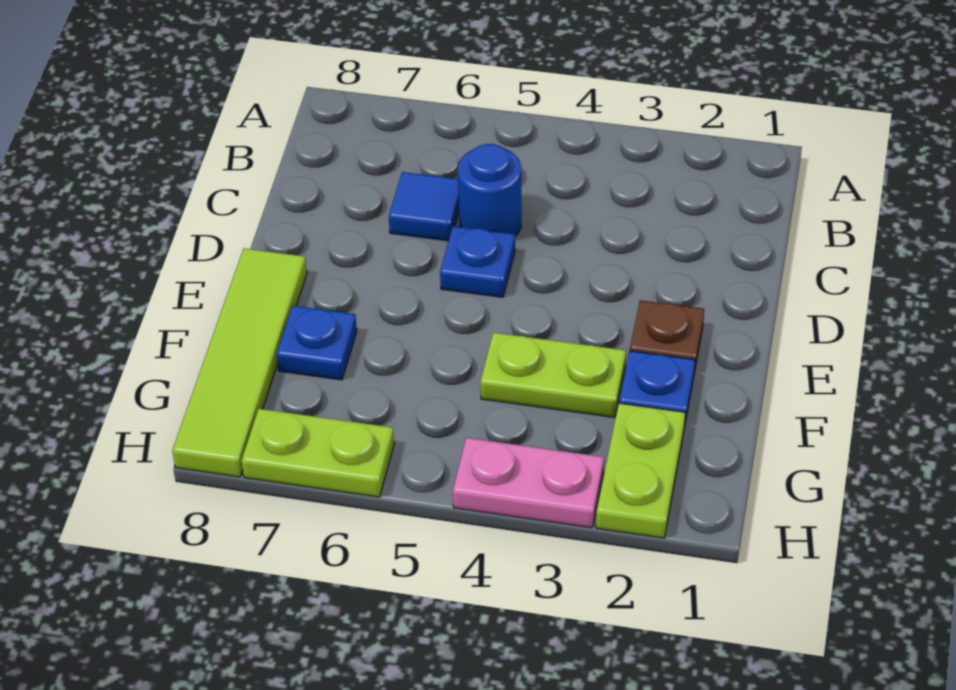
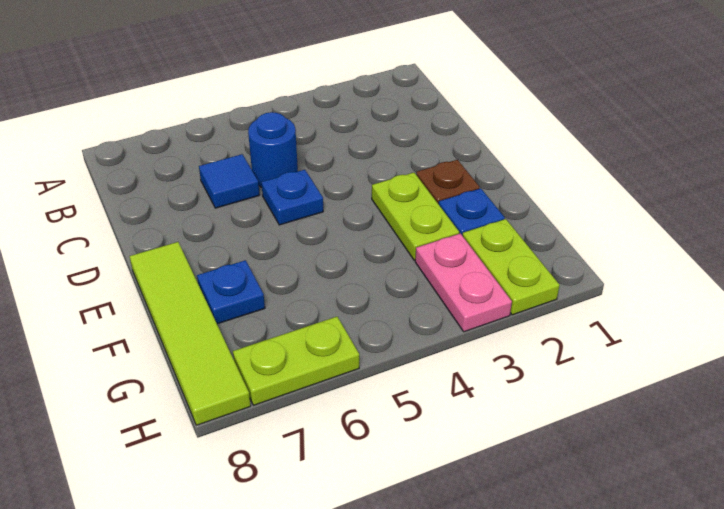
lime 1x2 plate [480,333,626,418] -> lime 1x2 plate turned to [372,173,459,260]
pink 1x2 plate [453,438,604,528] -> pink 1x2 plate turned to [415,233,512,332]

